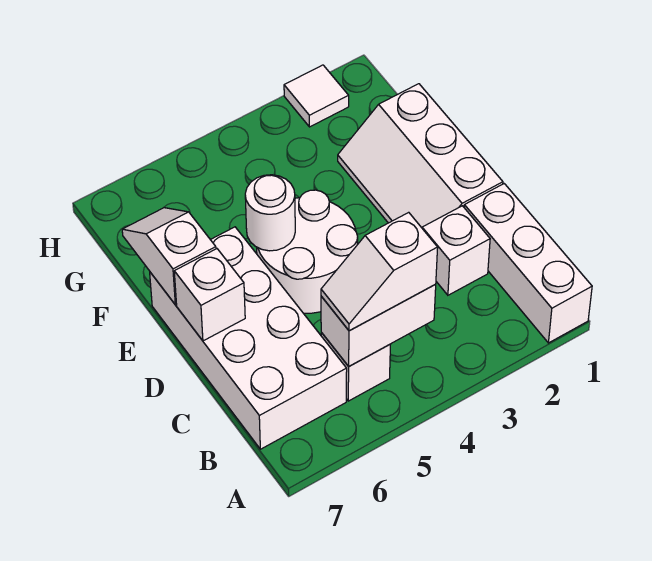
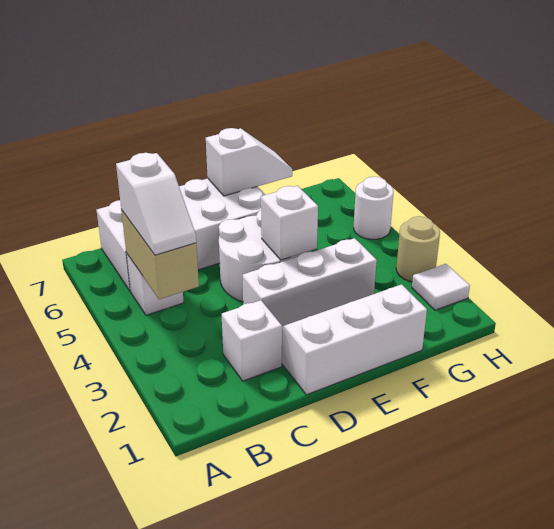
white 1x3 brick [464,184,592,343] -> white 1x3 brick moved to [243,238,377,326]
white 1x2 brick [321,284,436,366] -> tan 1x2 brick [121,210,199,299]
white 1x2 slope [321,212,438,331] -> white 1x2 slope turned to [116,153,196,255]
white 1x1 brick [174,249,245,341] -> white 1x1 brick moved to [261,186,318,260]
white 1x1 round brick [245,175,295,251] -> white 1x1 round brick moved to [354,177,394,239]
none -> tan 1x1 round brick [396,216,440,282]

